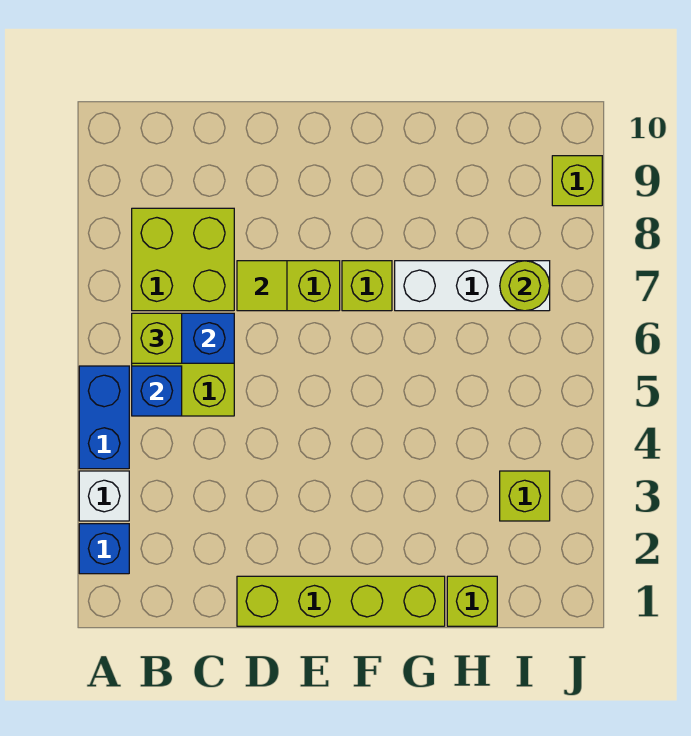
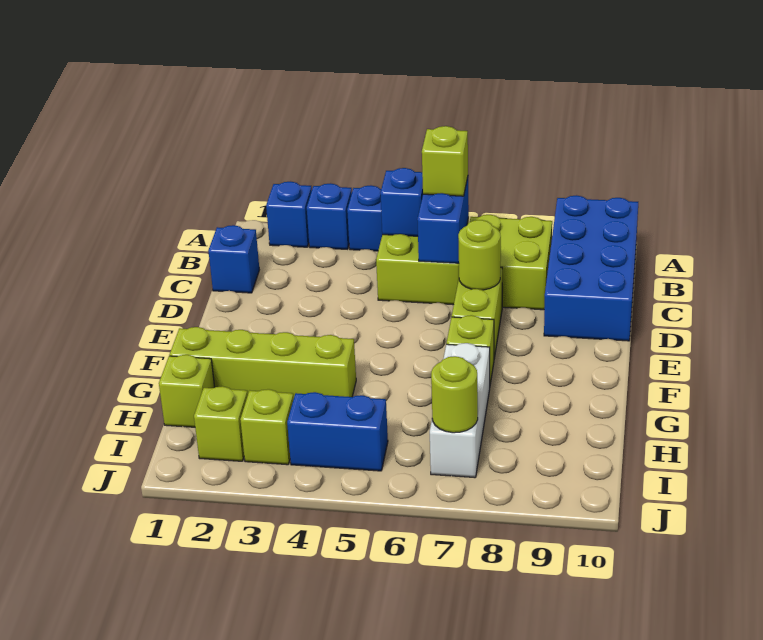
white 1x1 brick [79,471,129,521] -> blue 1x1 brick [307,183,352,249]
none -> blue 2x4 brick [544,195,638,341]
none -> blue 1x1 brick [208,225,259,293]
lime 1x4 brick [237,576,445,626] -> lime 1x4 brick turned to [170,327,356,398]
lime 1x1 tile [237,261,287,311] -> lime 1x1 round brick [458,220,501,290]
none -> blue 1x2 brick [287,392,388,471]
lime 1x1 brick [552,156,602,206] -> lime 1x1 brick moved to [194,386,248,461]

